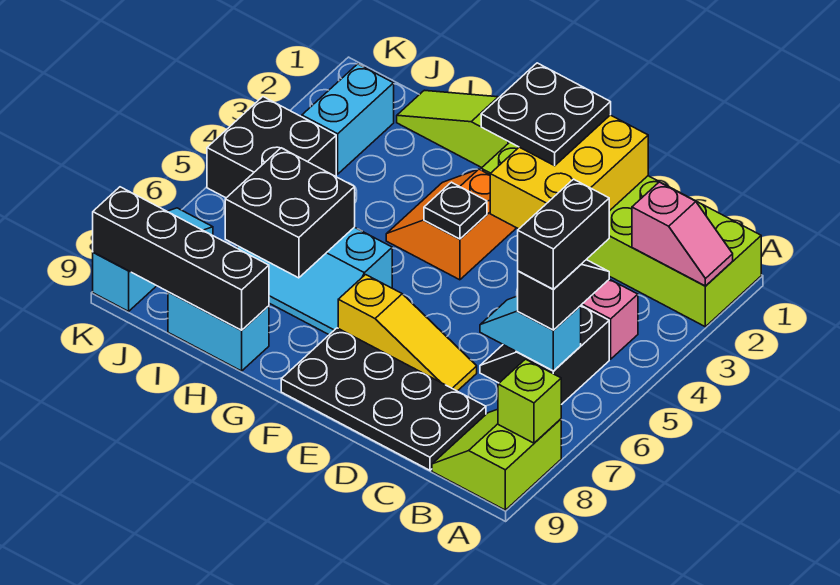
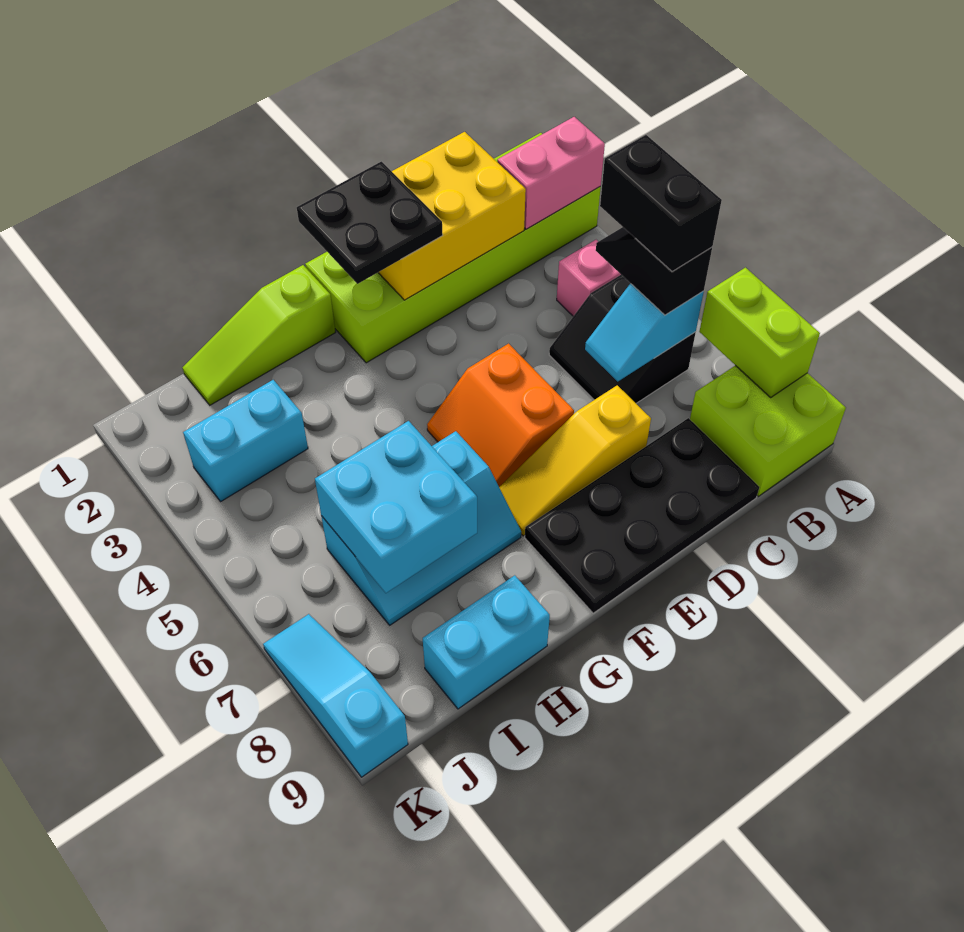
pink 1x2 slope [632,182,733,286] -> pink 1x2 brick [497,117,605,229]
lime 2x2 slope [432,409,561,510] -> lime 2x2 brick [690,365,846,496]
lime 1x1 brick [498,359,561,443] -> lime 1x2 brick [699,268,820,397]
yellow 2x3 brick [490,115,648,229] -> yellow 2x3 brick turned to [378,132,526,300]
yellow 1x3 slope [338,275,477,391] -> yellow 1x3 slope turned to [499,385,651,536]
orange 2x2 slope [386,169,516,280] -> orange 2x2 slope moved to [427,344,574,487]
black 1x1 plate [424,182,487,239] -> none
black 2x2 brick [225,148,355,278] -> cyan 2x2 brick [315,421,477,593]
black 1x4 brick [93,187,269,330] -> none
cyan 1x2 brick [302,64,394,174] -> cyan 1x2 brick turned to [183,380,308,501]
black 2x2 brick [207,97,336,198] -> none

